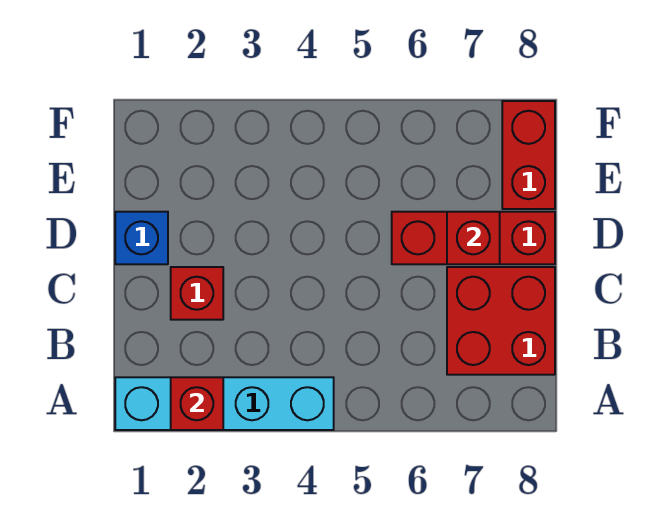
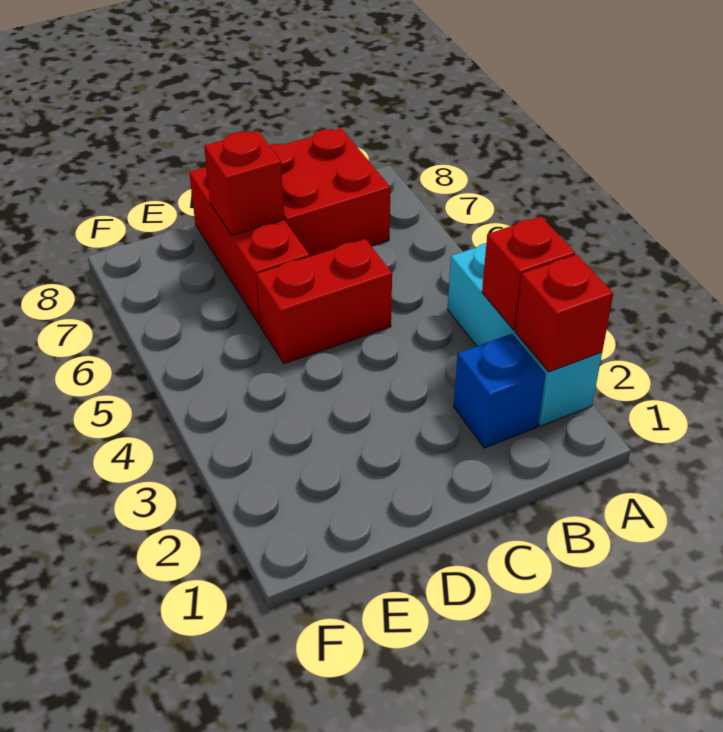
cyan 1x4 brick [115,377,334,430] -> cyan 1x3 brick [447,243,602,426]
red 1x1 brick [171,267,223,320] -> red 1x1 brick moved to [482,217,575,330]
blue 1x1 brick [115,212,168,264] -> blue 1x1 brick moved to [454,334,545,448]
red 1x2 brick [502,101,555,209] -> red 1x2 brick moved to [257,239,392,364]

